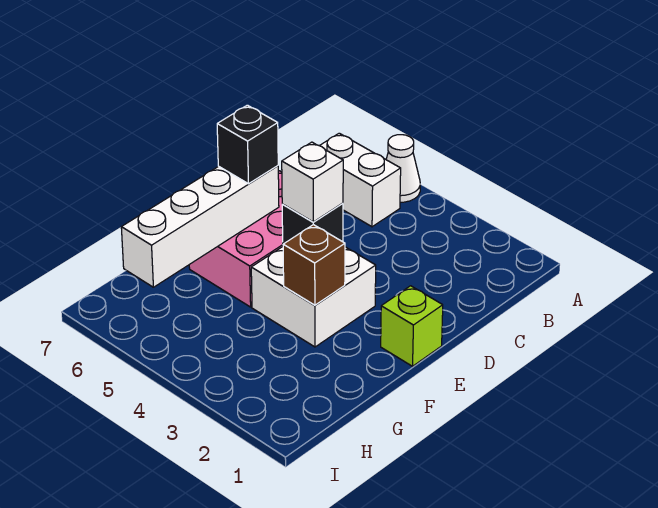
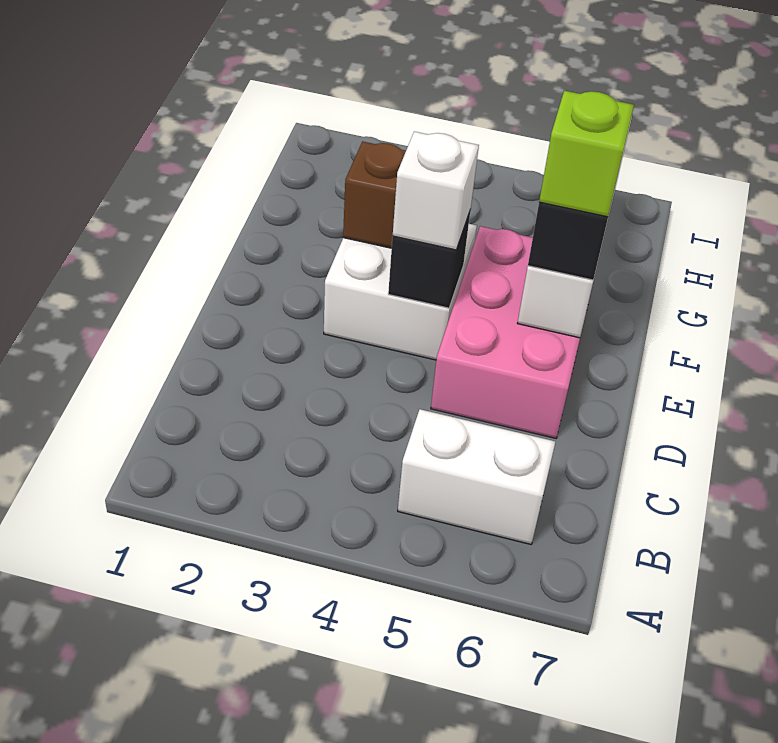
white 1x1 cone [386,135,420,202] -> none
lime 1x1 brick [381,286,443,366] -> lime 1x1 brick moved to [539,91,634,217]

